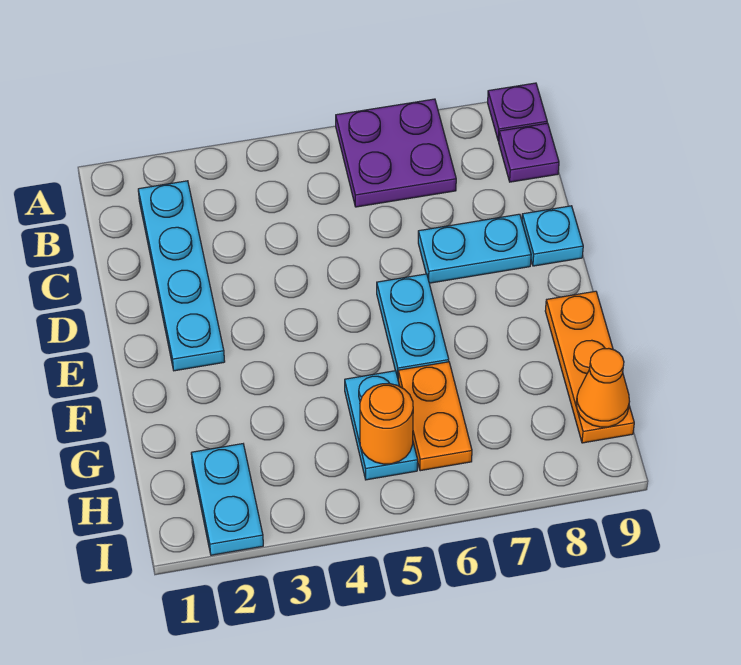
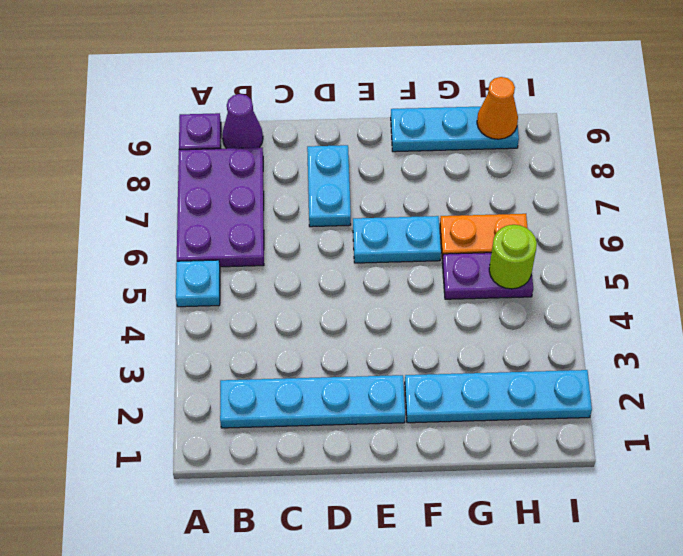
purple 2x2 plate [336,99,456,207] -> purple 2x3 plate [177,148,264,267]
purple 1x1 plate [499,123,559,182] -> purple 1x1 cone [222,94,263,149]
cyan 1x1 plate [522,206,583,266] -> cyan 1x1 plate moved to [176,260,220,307]
orange 1x3 plate [545,291,634,443] -> cyan 1x3 plate [391,107,519,152]
cyan 1x2 plate [345,371,418,480] -> purple 1x2 plate [442,253,533,299]
cyan 1x2 plate [191,444,263,555] -> cyan 1x4 plate [405,370,592,423]
orange 1x1 round brick [360,384,413,464] -> lime 1x1 round brick [489,225,537,289]

